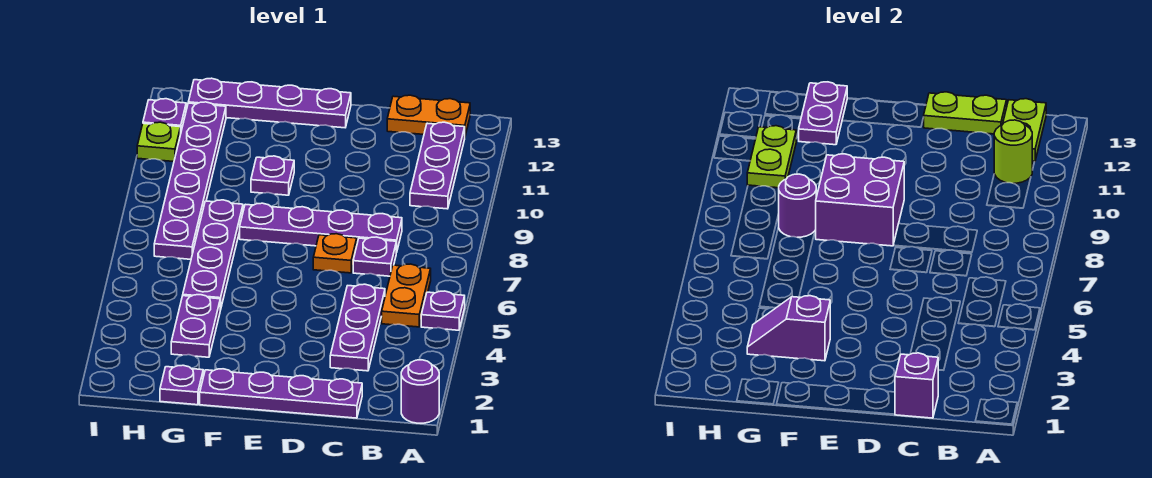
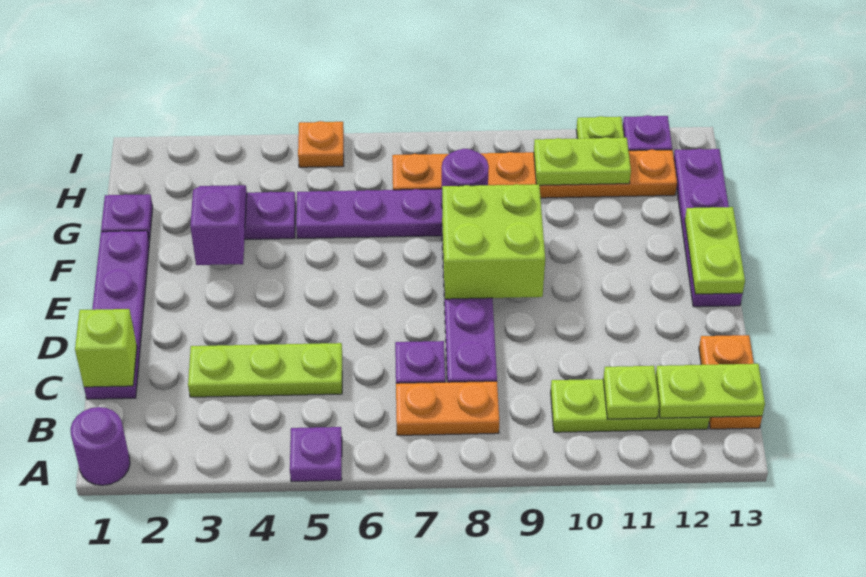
orange 1x2 plate [382,264,431,327] -> orange 1x2 plate moved to [396,381,499,435]
purple 1x3 plate [410,122,465,209] -> lime 1x3 plate [551,379,710,432]
lime 1x1 round brick [994,120,1032,183] -> lime 1x1 plate [603,366,659,419]
purple 1x1 brick [895,353,938,418] -> lime 1x1 brick [75,309,137,387]
purple 1x3 plate [330,284,385,371] -> lime 1x3 plate [188,343,342,397]
lime 1x2 plate [923,92,1007,134] -> lime 1x2 plate moved to [685,207,745,294]
orange 1x1 plate [313,234,357,273] -> orange 1x1 plate moved to [298,121,344,167]
purple 2x2 brick [816,154,904,246] -> lime 2x2 brick [442,184,545,299]
purple 1x1 plate [251,156,294,195] -> none
purple 1x2 plate [799,82,847,145] -> none
purple 1x6 plate [154,102,226,259] -> orange 1x6 plate [392,150,677,198]

